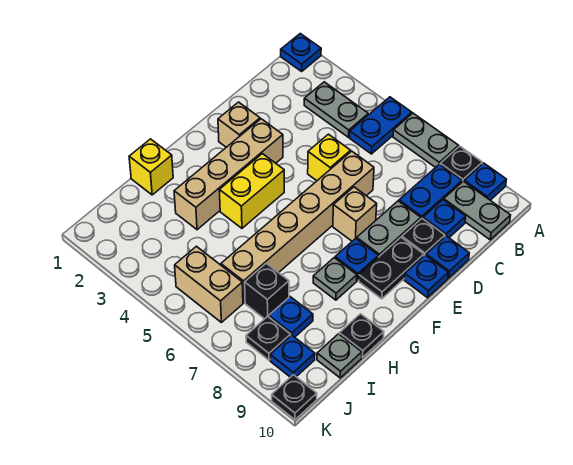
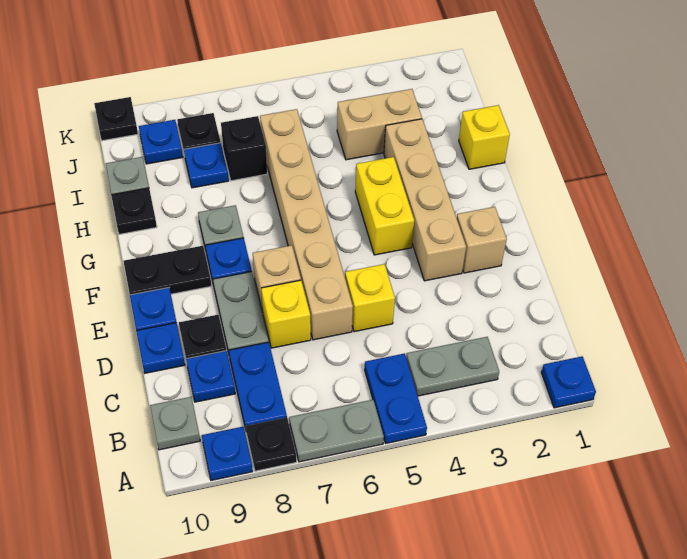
grey 1x2 plate [444,181,511,240] -> grey 1x1 plate [150,397,200,450]
none -> yellow 1x1 brick [261,280,311,348]
black 1x2 plate [359,237,424,299] -> black 1x2 plate turned to [123,246,211,295]
tan 1x2 brick [175,246,243,322] -> tan 1x2 brick moved to [337,89,422,160]

